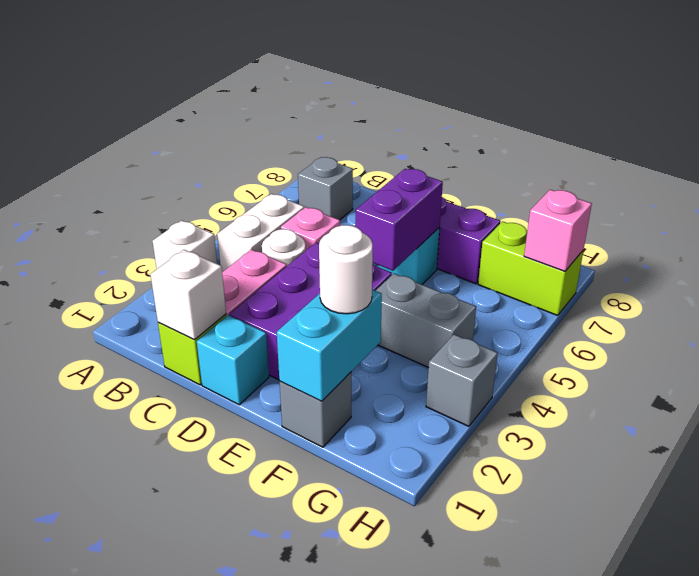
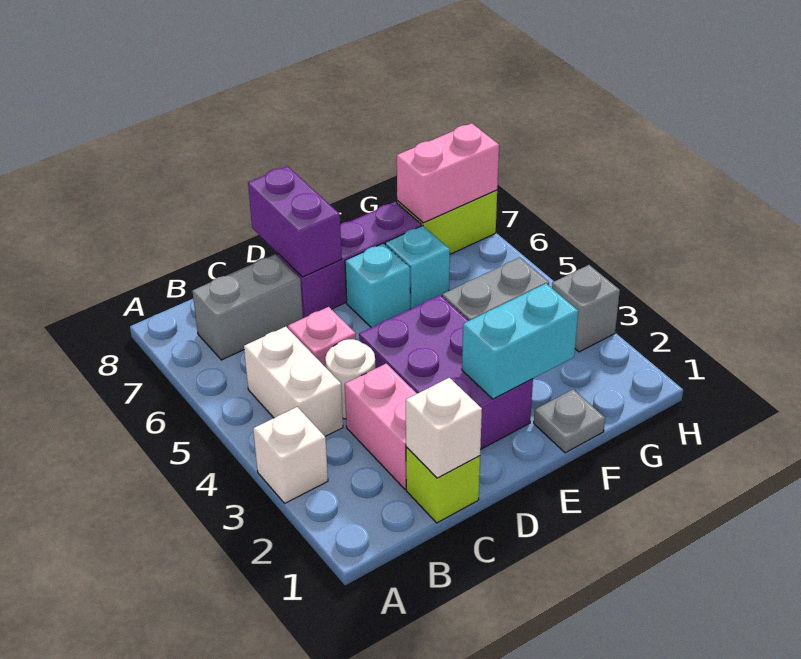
grey 1x1 brick [298,157,353,220] -> grey 1x2 brick [192,254,303,360]
cyan 1x1 brick [197,315,269,405] -> cyan 1x1 brick moved to [385,226,450,309]
purple 1x2 brick [355,169,443,271] -> purple 1x2 brick moved to [248,166,342,277]
grey 1x1 brick [280,372,351,447] -> grey 1x1 plate [534,389,605,453]
cyan 1x2 brick [277,290,382,401] -> cyan 1x2 brick turned to [462,284,578,399]
white 1x1 round brick [319,225,373,314] -> none
pink 1x1 brick [524,190,592,271] -> pink 1x2 brick [397,123,499,223]

